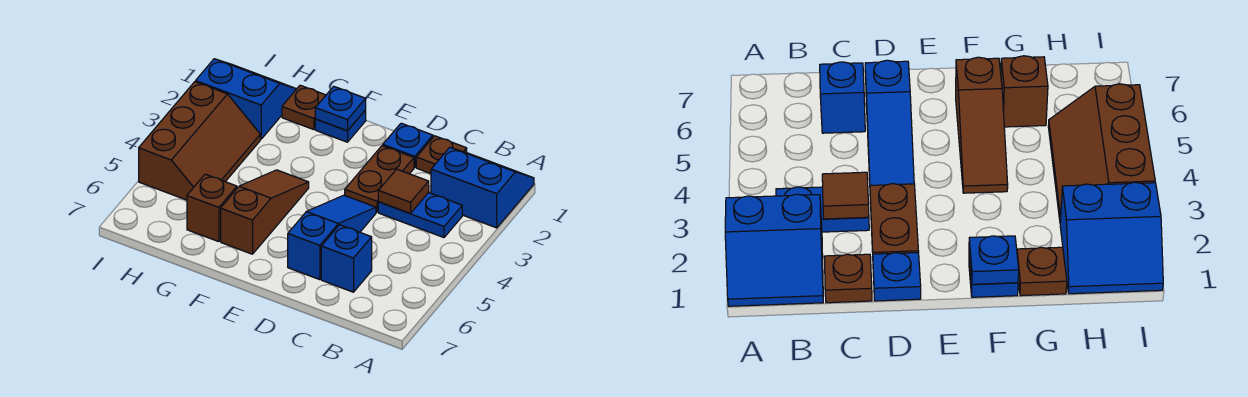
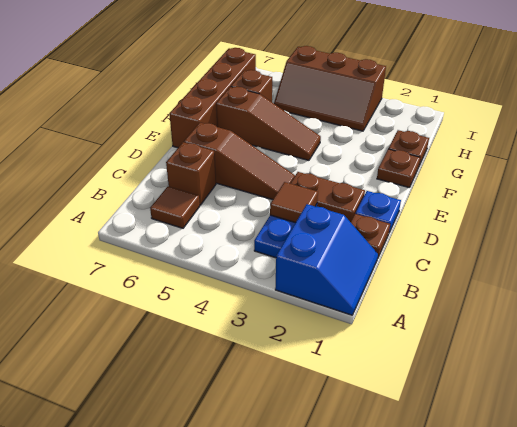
none -> brown 1x1 tile [150,186,200,228]
blue 1x1 brick [321,225,372,292] -> brown 1x1 brick [166,142,216,205]
blue 1x3 slope [288,195,376,280] -> brown 1x3 slope [184,123,295,200]
none -> brown 1x4 brick [169,48,256,148]
blue 1x1 plate [315,110,366,142] -> brown 1x1 plate [377,149,420,188]
blue 1x1 plate [315,86,366,131] -> none
blue 2x2 slope [196,59,296,139] -> none

